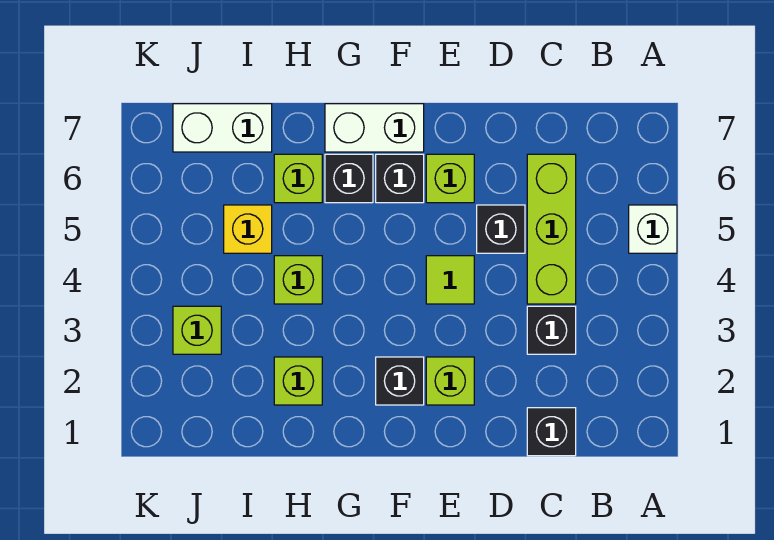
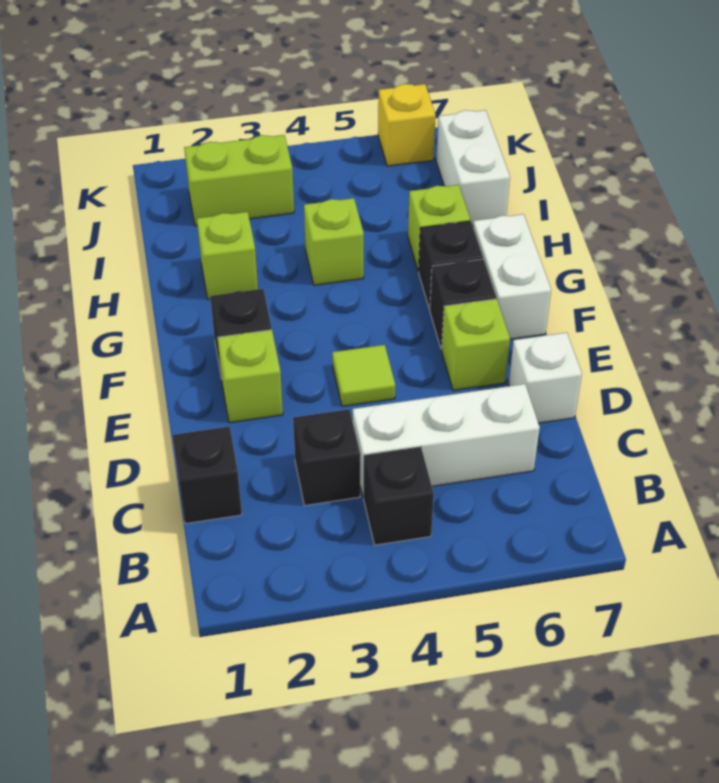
white 1x1 brick [629,205,677,253] -> white 1x1 brick moved to [509,333,582,423]
lime 1x3 brick [527,154,576,304] -> white 1x3 brick [353,384,540,497]
black 1x1 brick [477,205,525,253] -> black 1x1 brick moved to [364,447,434,545]
yellow 1x1 brick [224,205,272,253] -> yellow 1x1 brick moved to [378,84,436,166]
lime 1x1 brick [173,306,221,354] -> lime 1x2 brick [184,135,294,226]

